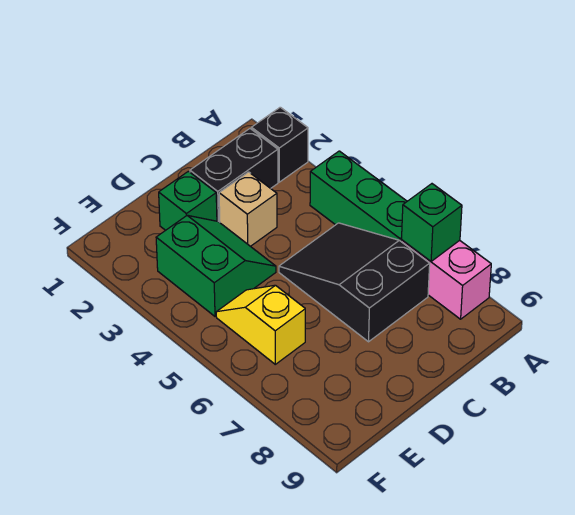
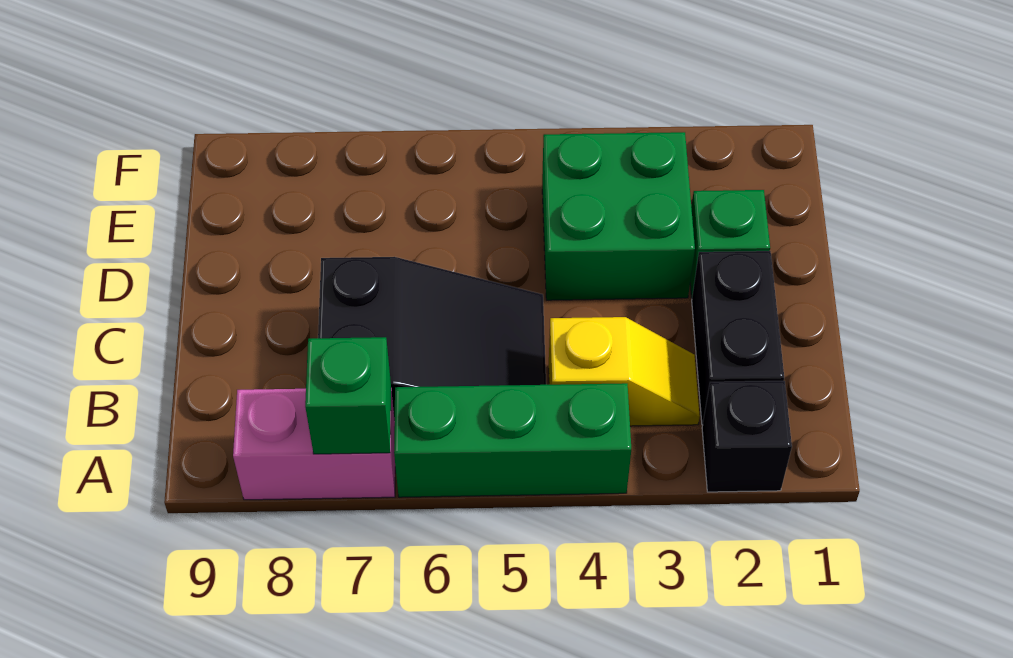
tan 1x1 brick [219,172,277,246] -> none
green 2x2 slope [156,215,276,316] -> green 2x2 brick [542,132,695,300]
yellow 1x2 slope [216,285,305,364] -> yellow 1x2 slope moved to [549,317,700,426]

